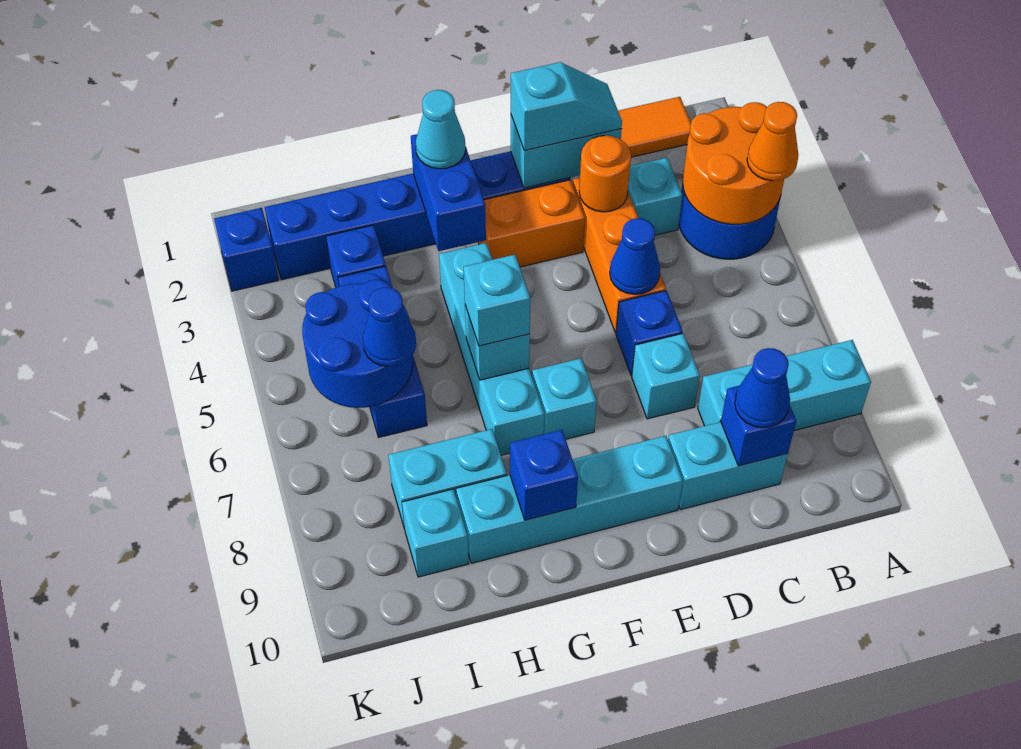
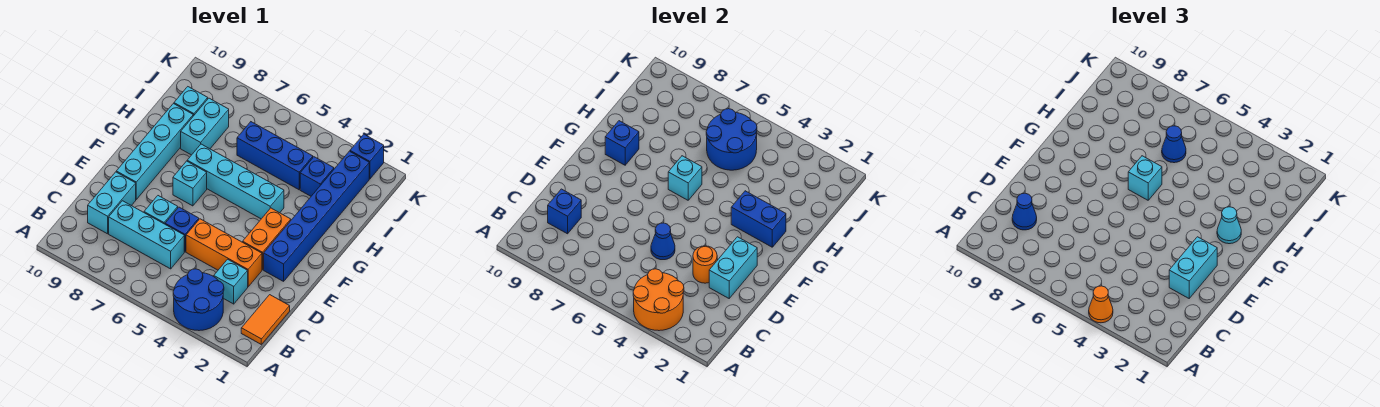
cyan 1x3 brick [698,340,871,431] -> cyan 1x3 brick turned to [109,201,184,269]
cyan 1x2 slope [511,62,622,150] -> cyan 1x2 brick [1169,237,1217,298]

